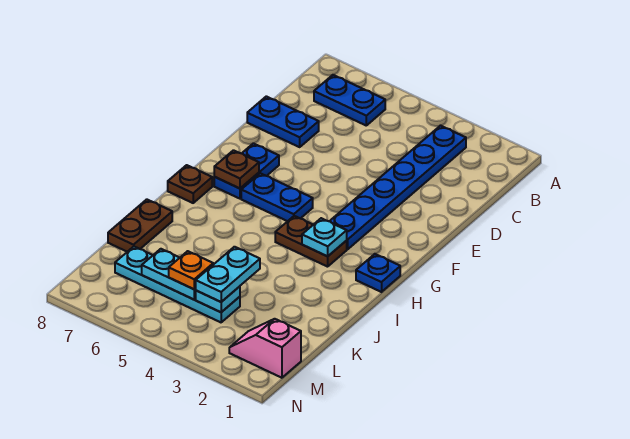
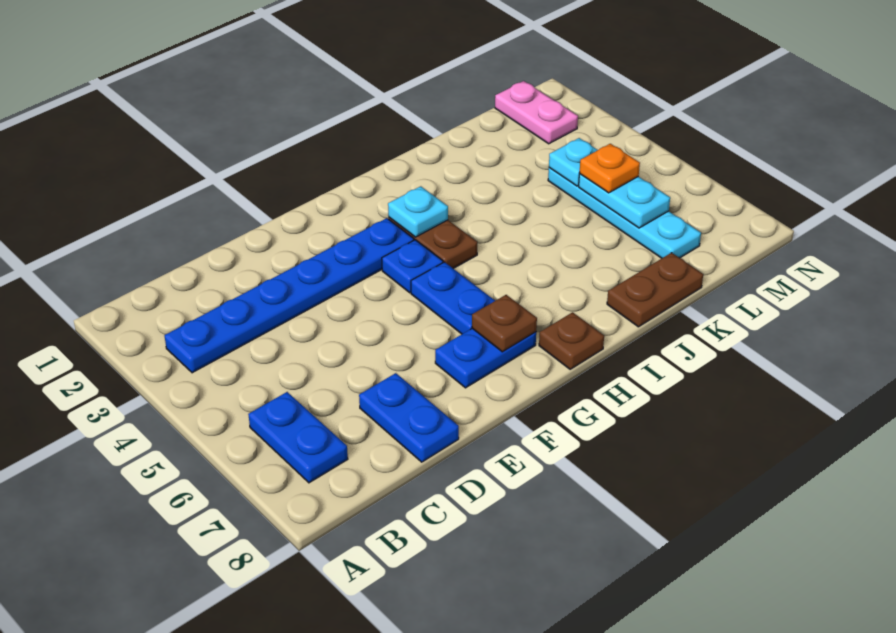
blue 1x1 plate [356,254,400,292] -> blue 1x1 plate moved to [382,240,443,293]
cyan 1x2 plate [195,247,260,302] -> none
pink 1x2 slope [229,319,301,378] -> pink 1x2 plate [495,81,578,144]

